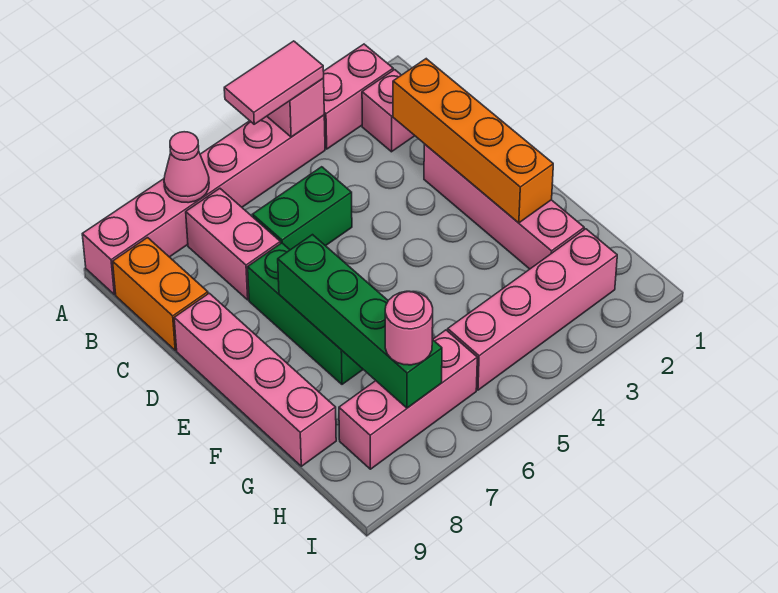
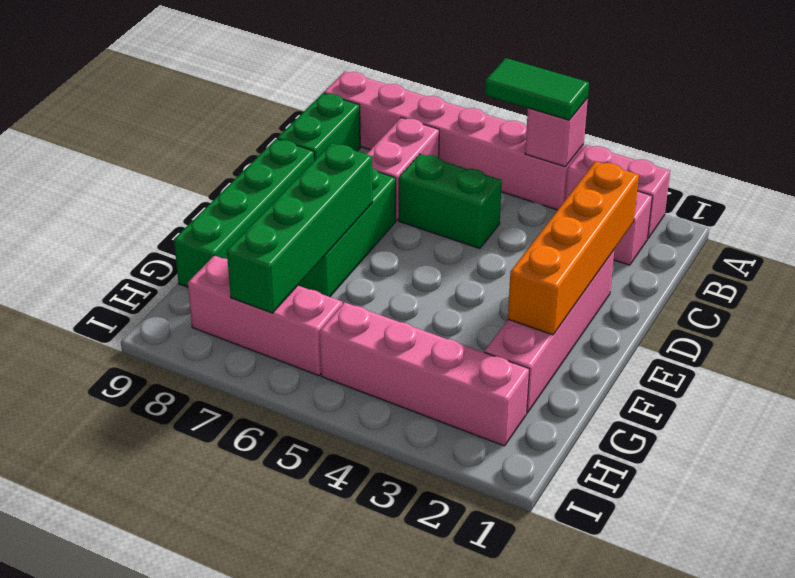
pink 1x2 tile [224,41,324,124] -> green 1x2 tile [485,58,589,120]
pink 1x1 cone [164,132,209,203] -> none
orange 1x2 brick [113,238,208,350] -> green 1x2 brick [277,93,360,160]
pink 1x4 brick [174,293,336,466] -> green 1x4 brick [174,139,314,287]
pink 1x1 round brick [385,291,433,365] -> none

